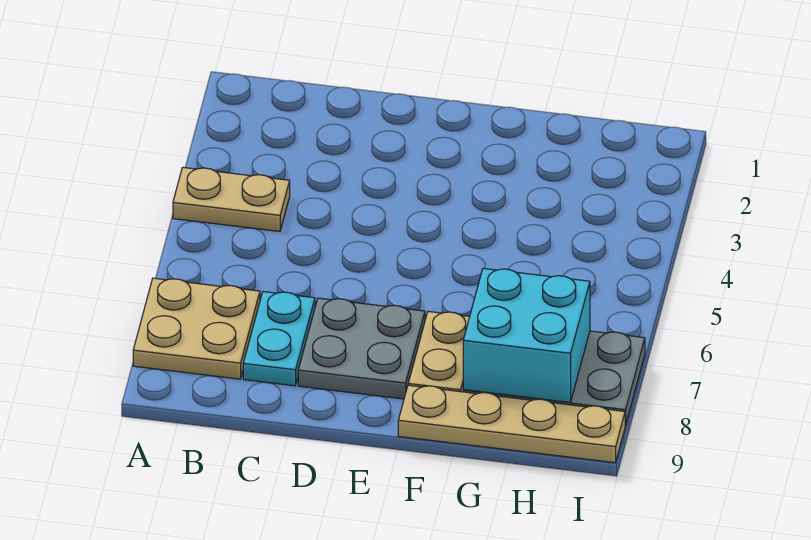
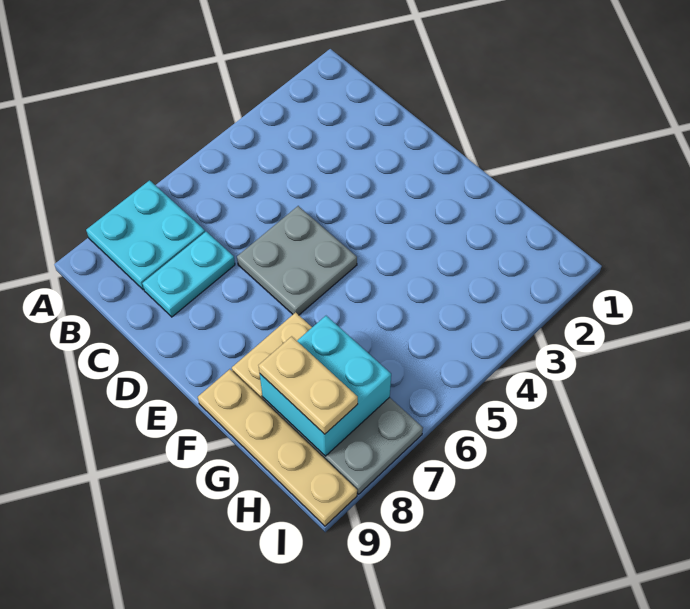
tan 1x2 plate [173,167,290,231] -> tan 1x2 plate moved to [258,336,358,434]
tan 2x2 plate [133,278,260,379] -> cyan 2x2 plate [86,180,205,290]
grey 2x2 plate [298,298,425,399] -> grey 2x2 plate moved to [237,206,357,315]

